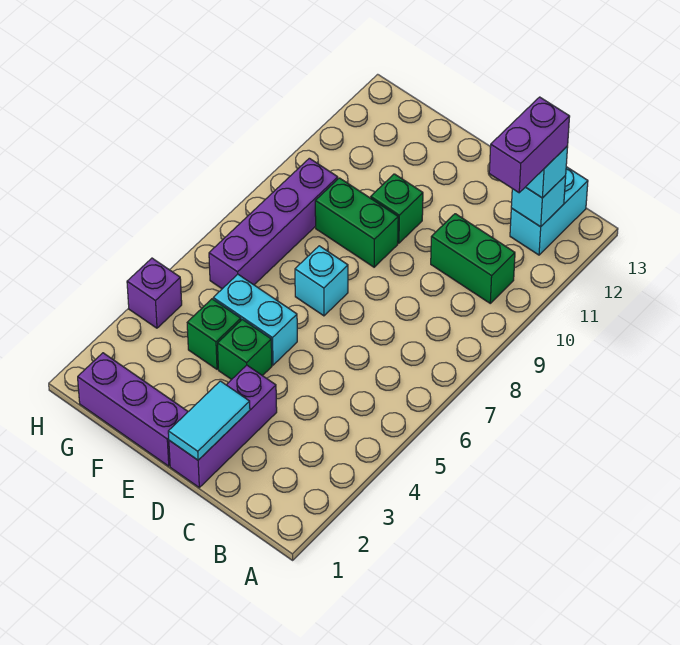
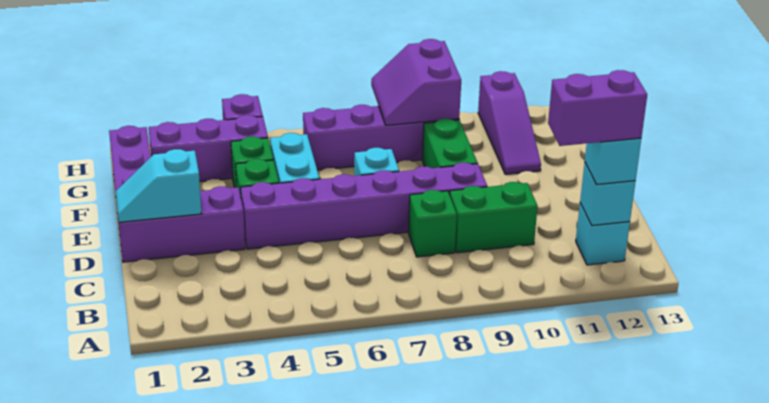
green 1x2 brick [431,214,515,303] -> green 1x2 brick turned to [450,182,538,253]
cyan 1x2 brick [510,167,588,255] -> cyan 1x1 brick [576,203,630,265]
cyan 1x2 tile [168,381,250,460] -> cyan 1x2 slope [115,149,201,222]
none -> purple 1x6 brick [241,163,487,249]
green 1x1 brick [371,174,423,243] -> green 1x1 brick moved to [408,190,457,257]
none -> purple 1x3 slope [478,71,541,174]
none -> purple 1x3 brick [149,115,268,182]
none -> purple 2x2 slope [371,39,461,125]

